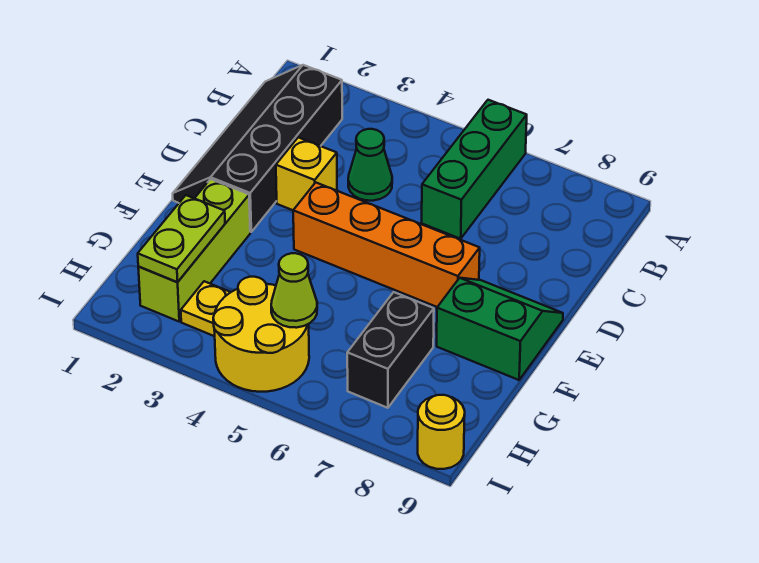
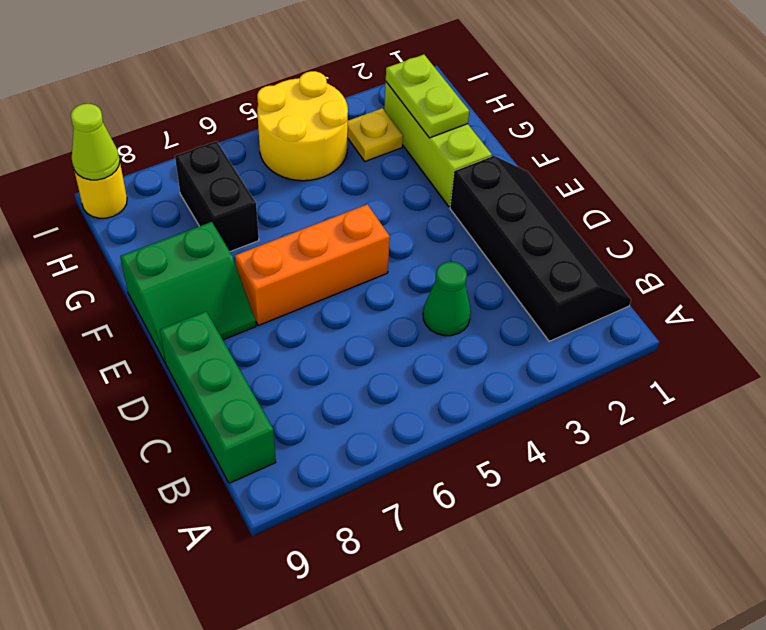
green 1x3 brick [422,100,527,239] -> green 1x3 brick moved to [160,311,276,483]
yellow 1x1 brick [276,137,337,210] -> none
orange 1x4 brick [293,183,480,307] -> orange 1x3 brick [235,205,390,326]
lime 1x1 cone [271,253,317,328] -> lime 1x1 cone moved to [71,104,120,180]

